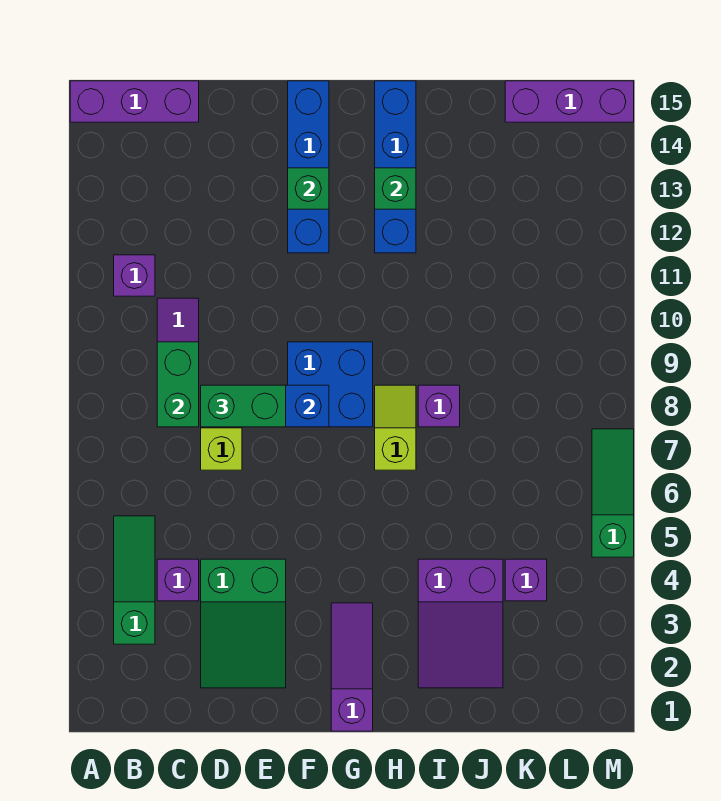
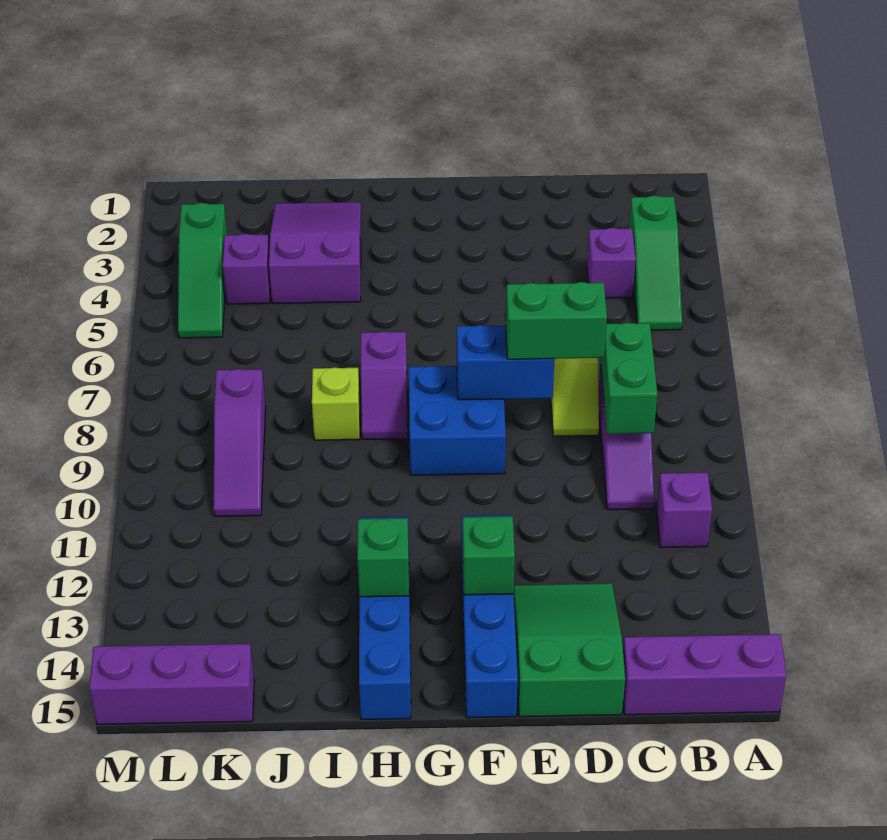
green 2x3 slope [201,559,286,688] -> green 2x3 slope moved to [514,583,625,717]
purple 1x3 slope [331,603,373,731] -> purple 1x3 slope moved to [214,369,266,516]
lime 1x2 slope [375,385,416,470] -> purple 1x2 slope [361,331,408,439]
purple 1x1 brick [418,385,460,427] -> lime 1x1 brick [312,367,360,440]
green 1x3 slope [592,429,634,557] -> green 1x3 slope moved to [178,203,227,338]

